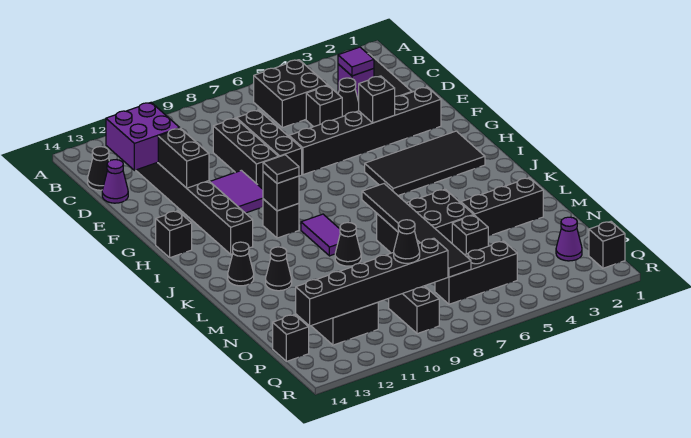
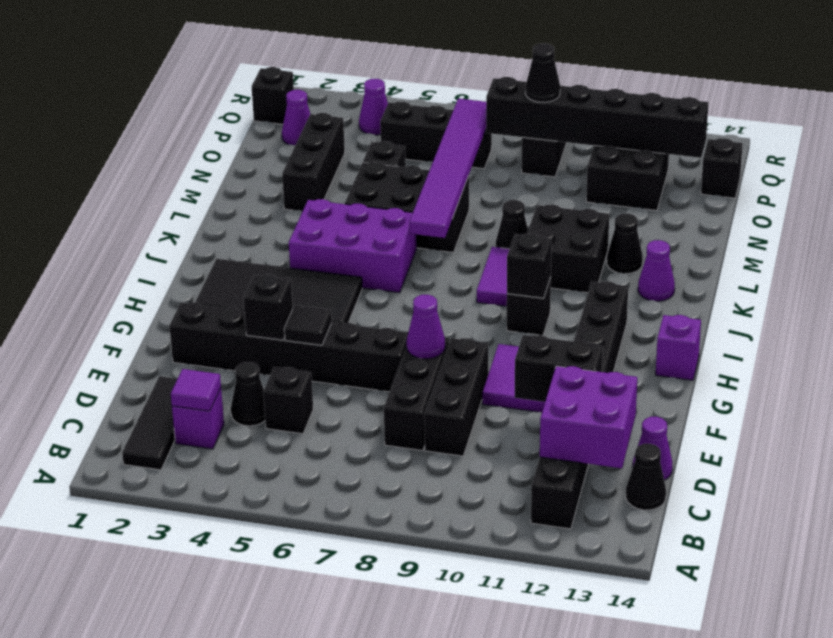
black 2x2 brick [254,60,328,128] -> black 2x2 brick moved to [527,204,609,293]
black 1x2 brick [158,128,209,188] -> black 1x2 brick turned to [515,335,603,402]
none -> purple 1x1 cone [407,295,445,359]
black 1x1 brick [156,211,192,258] -> purple 1x1 brick [656,315,701,380]
black 1x1 tile [263,155,299,184] -> black 1x1 tile moved to [284,305,332,345]
none -> purple 2x3 brick [289,199,417,293]
black 1x6 tile [362,184,471,277] -> purple 1x6 tile [409,99,486,238]
black 1x1 cone [228,242,254,286] -> purple 1x1 cone [638,240,675,301]
black 1x3 brick [461,178,543,236] -> black 1x3 brick turned to [282,113,345,211]
none -> purple 1x1 cone [359,79,388,135]

